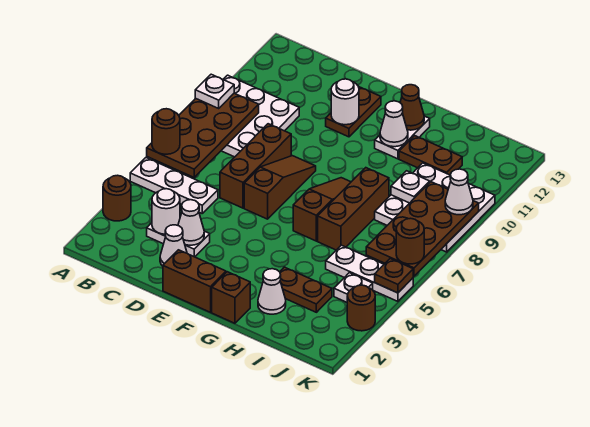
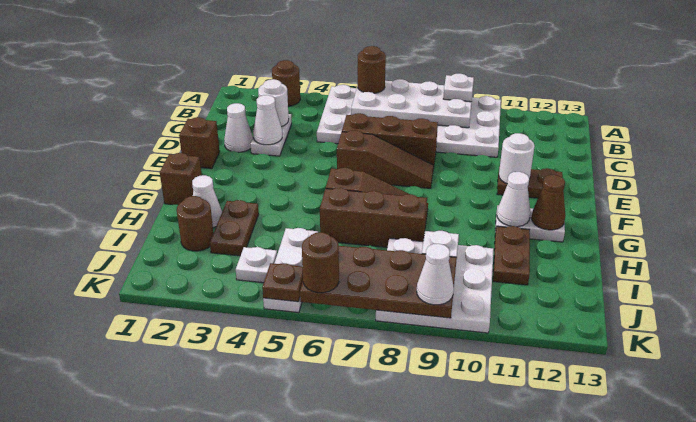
brown 2x4 plate [147,93,259,177] -> white 2x4 plate [351,79,471,128]
brown 1x2 brick [163,250,226,312] -> brown 1x1 brick [179,117,220,169]
brown 1x1 round brick [347,285,375,331] -> brown 1x1 round brick moved to [177,196,214,251]

